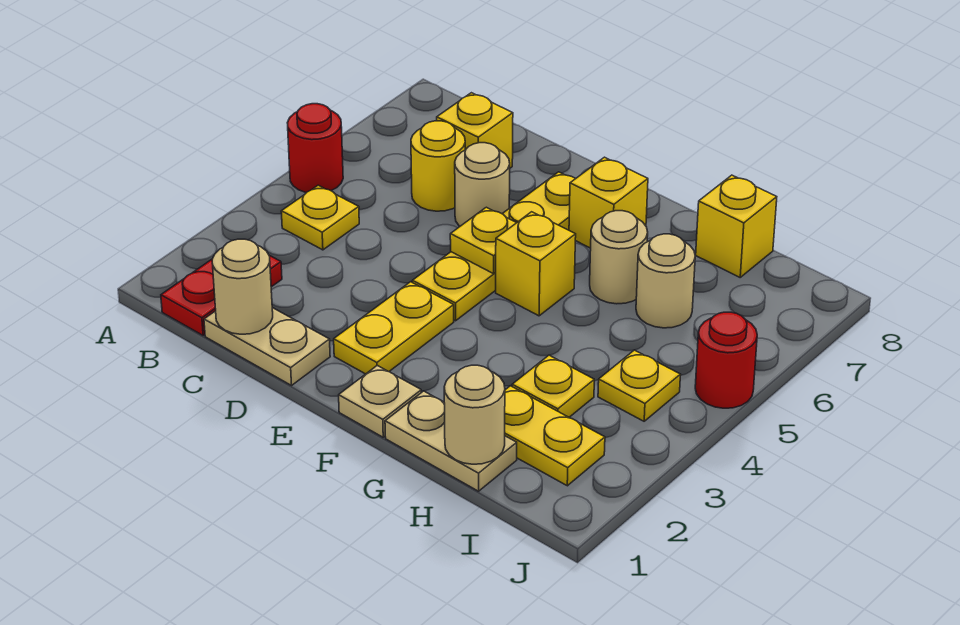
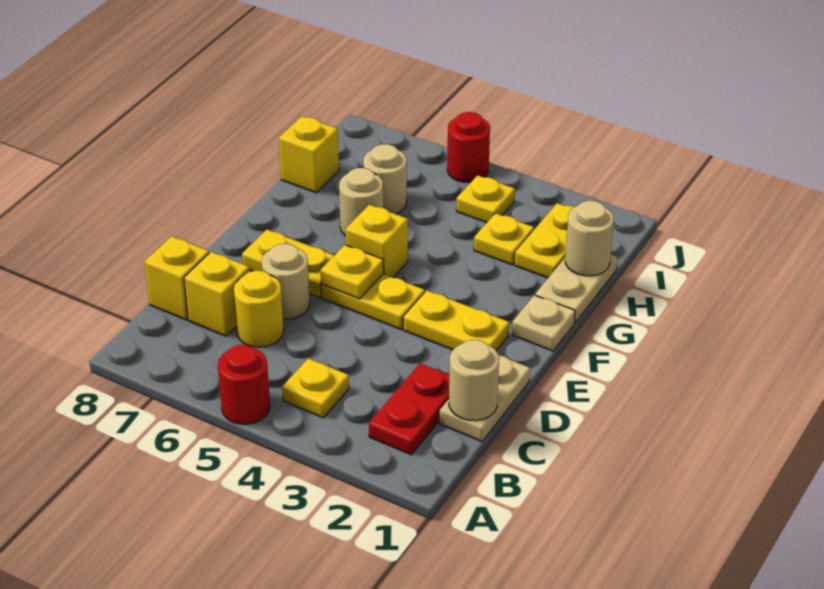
red 1x2 plate [161,255,282,336] -> red 1x2 plate turned to [369,364,449,455]
yellow 1x1 brick [569,157,648,248] -> yellow 1x1 brick moved to [144,236,209,320]

